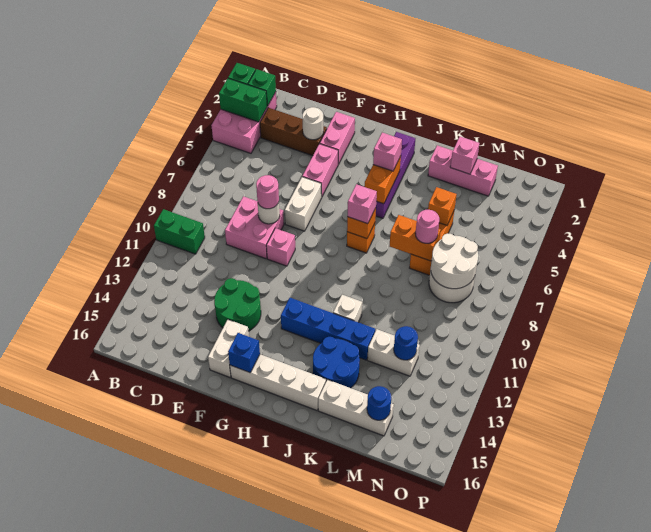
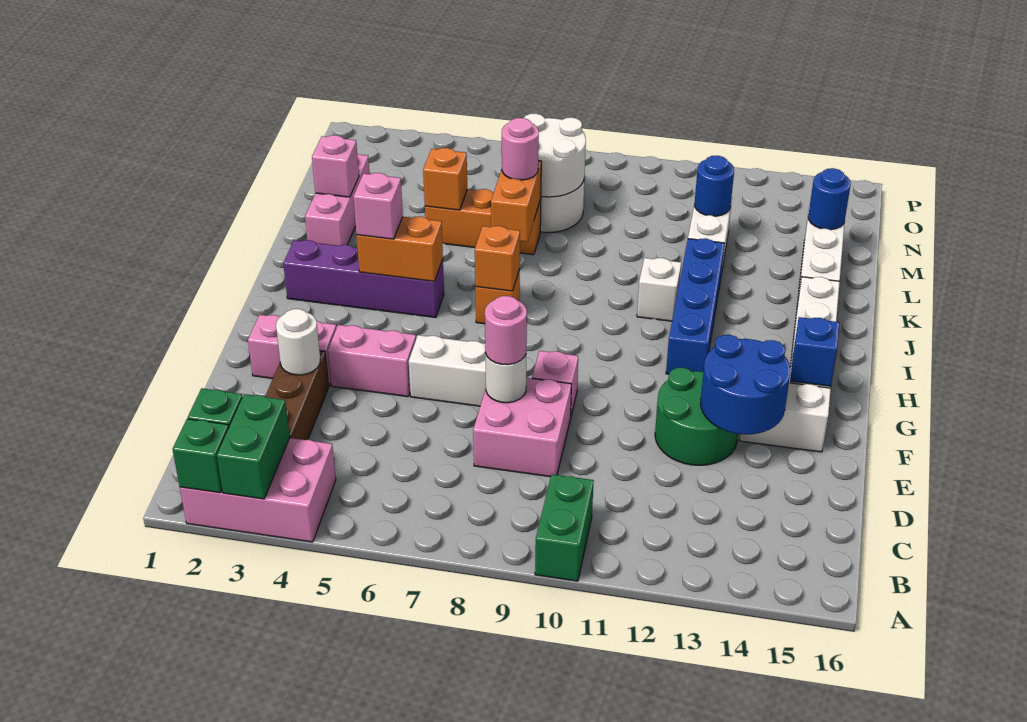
pink 1x1 brick [348,184,377,224] -> none
blue 2x2 round brick [313,337,360,388] -> blue 2x2 round brick moved to [701,335,790,435]

